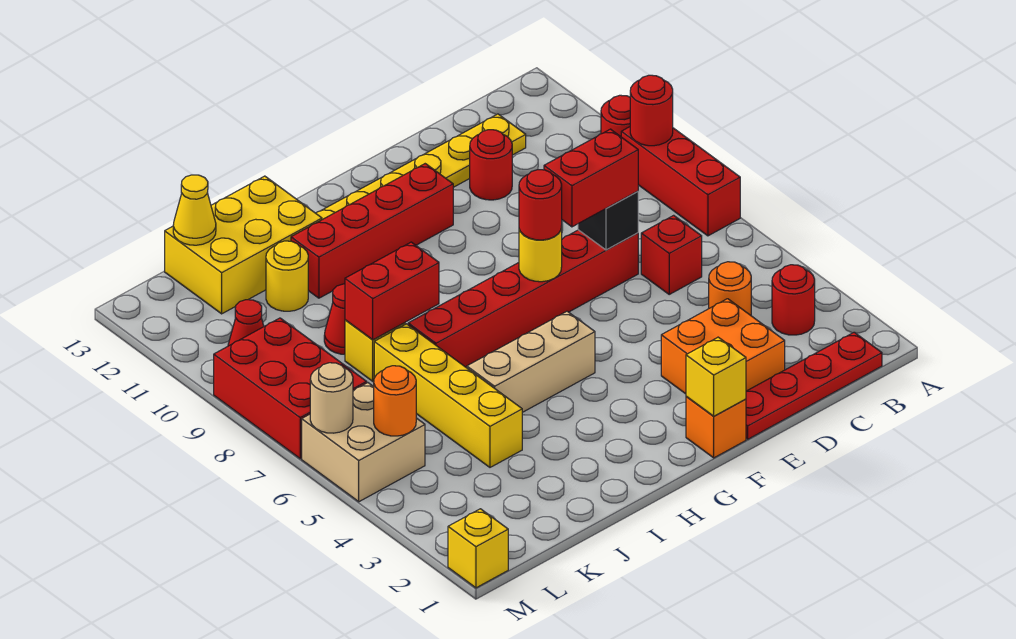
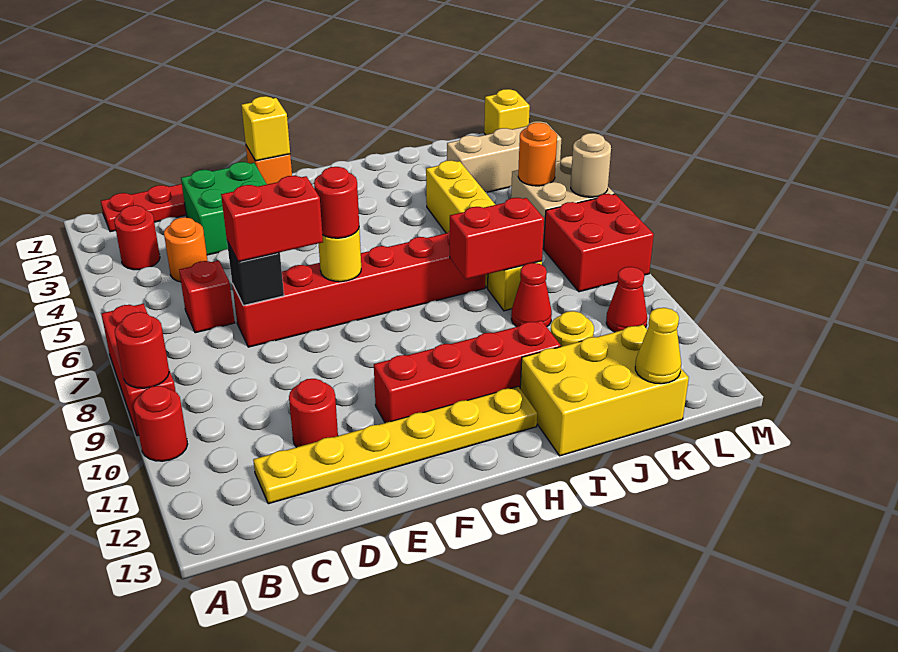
orange 2x2 brick [661,299,785,394] -> green 2x2 brick [181,162,267,255]
tan 1x3 brick [467,311,595,412] -> tan 1x3 brick moved to [447,121,561,192]
red 2x3 brick [214,318,367,459] -> red 2x2 brick [544,194,654,292]

